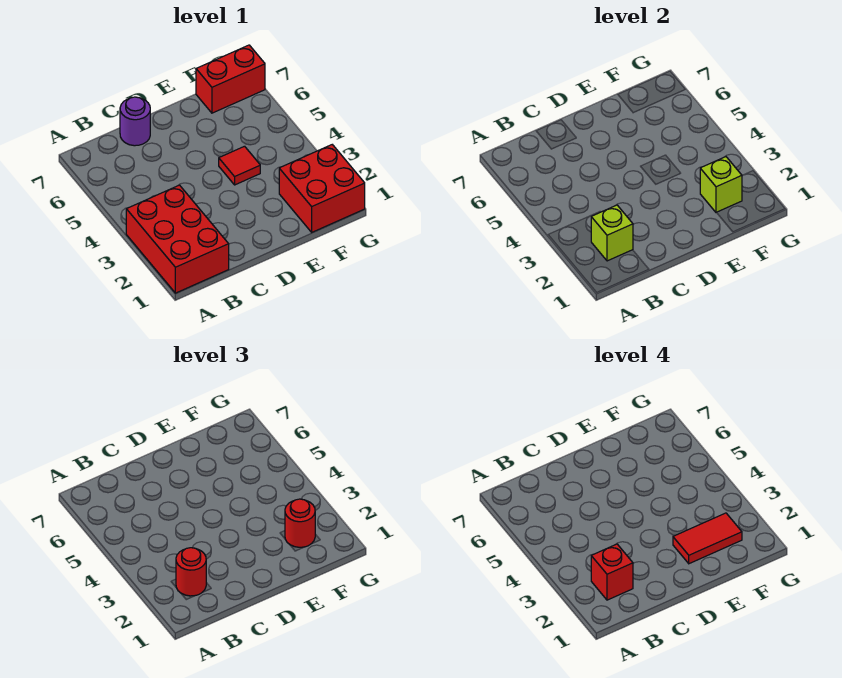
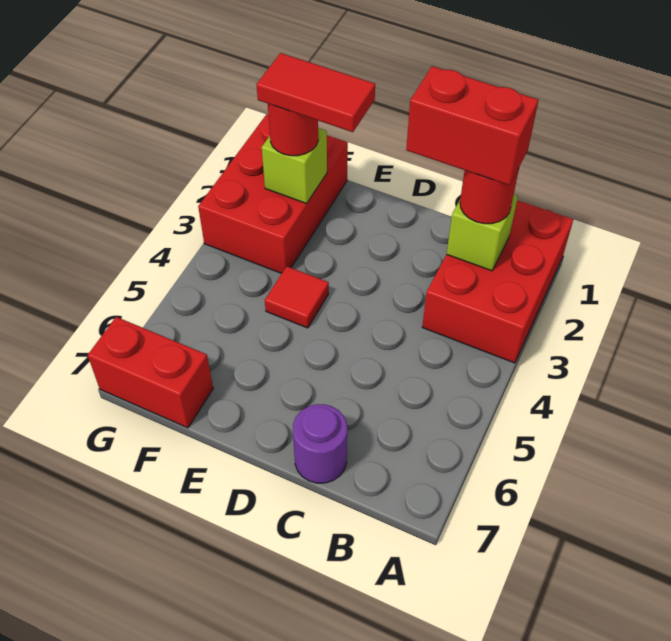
red 1x1 brick [591,544,633,600] -> red 1x2 brick [406,66,539,185]
red 2x2 brick [279,145,365,232] -> red 2x3 brick [198,114,348,273]

